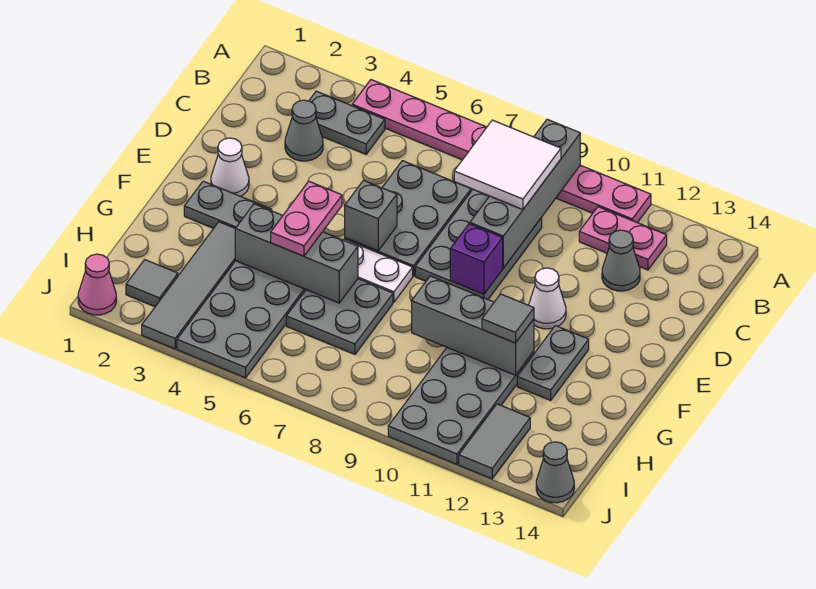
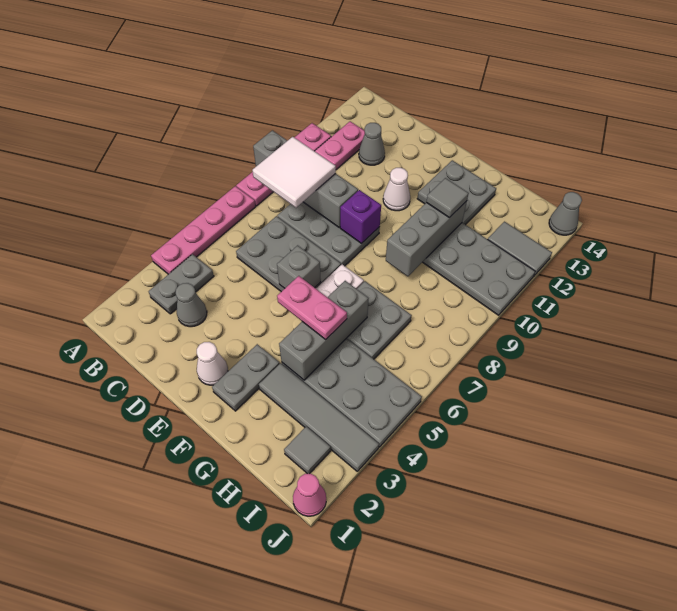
grey 1x2 plate [517,326,589,400] -> grey 2x2 plate [417,160,496,225]

